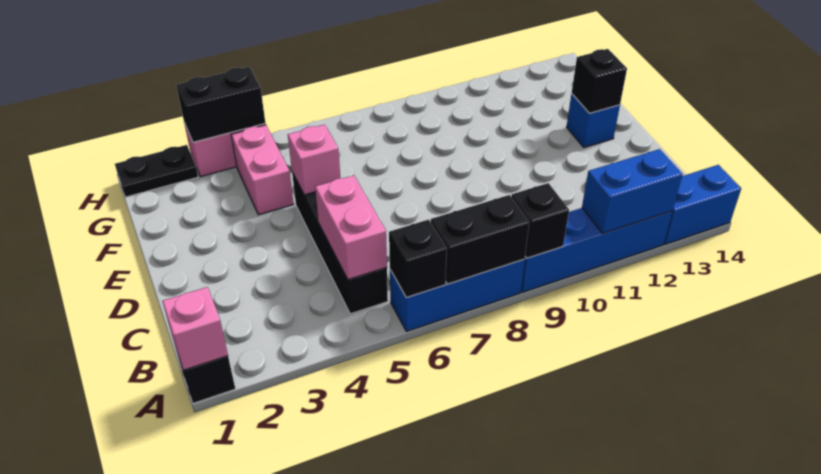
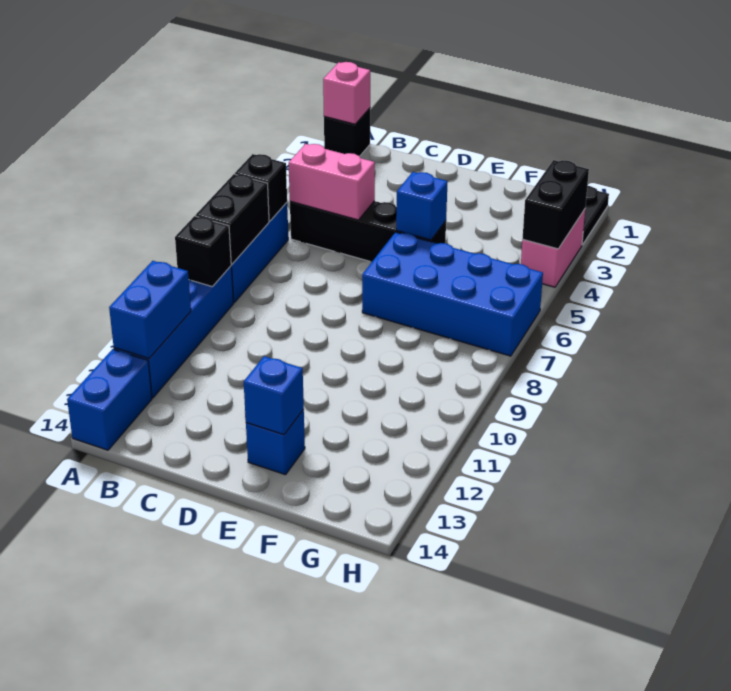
pink 1x1 brick [288,124,340,195] -> blue 1x1 brick [396,172,448,240]
none -> blue 2x4 brick [362,232,543,356]
black 1x1 brick [572,49,627,113] -> blue 1x1 brick [244,356,304,435]
pink 1x2 brick [231,125,293,215] -> none

